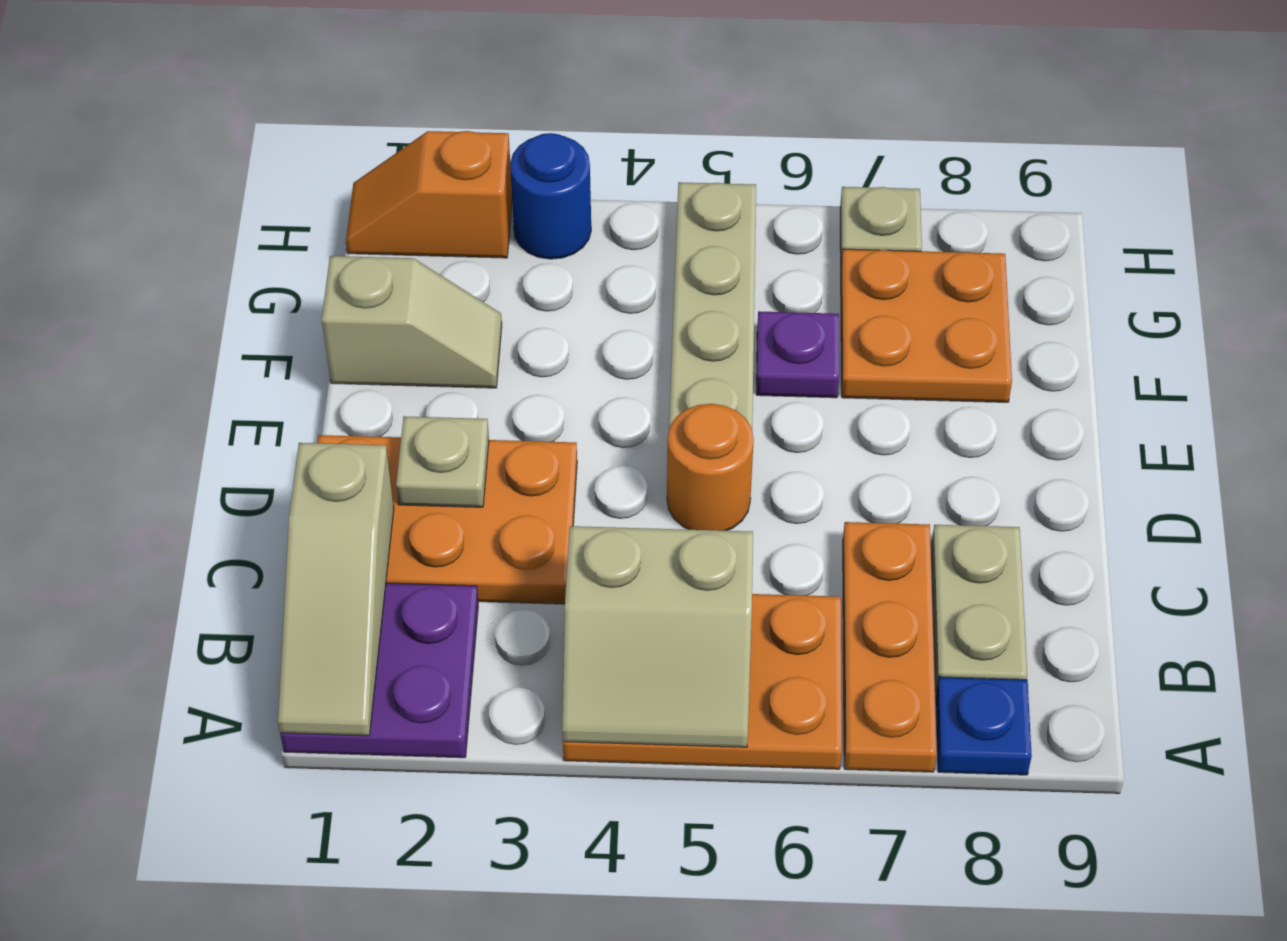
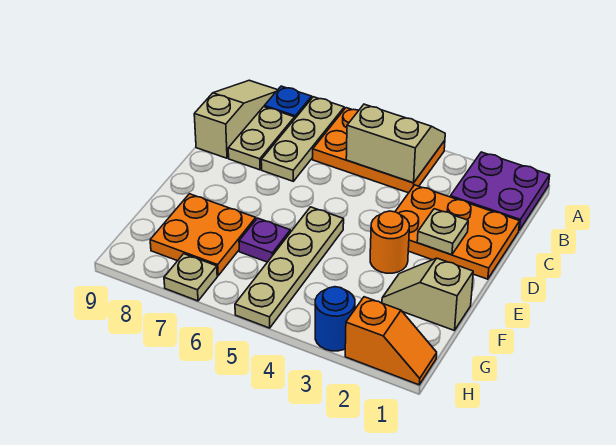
tan 1x3 slope [278,443,394,736] -> tan 1x3 slope moved to [194,80,277,158]
orange 1x3 plate [843,522,937,772] -> tan 1x3 plate [261,97,344,181]
orange 1x1 round brick [667,404,754,531] -> orange 1x1 round brick moved to [370,211,409,273]

